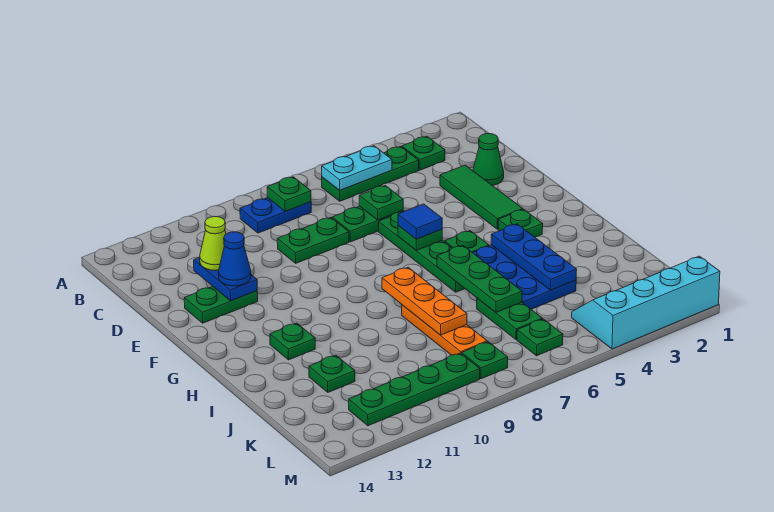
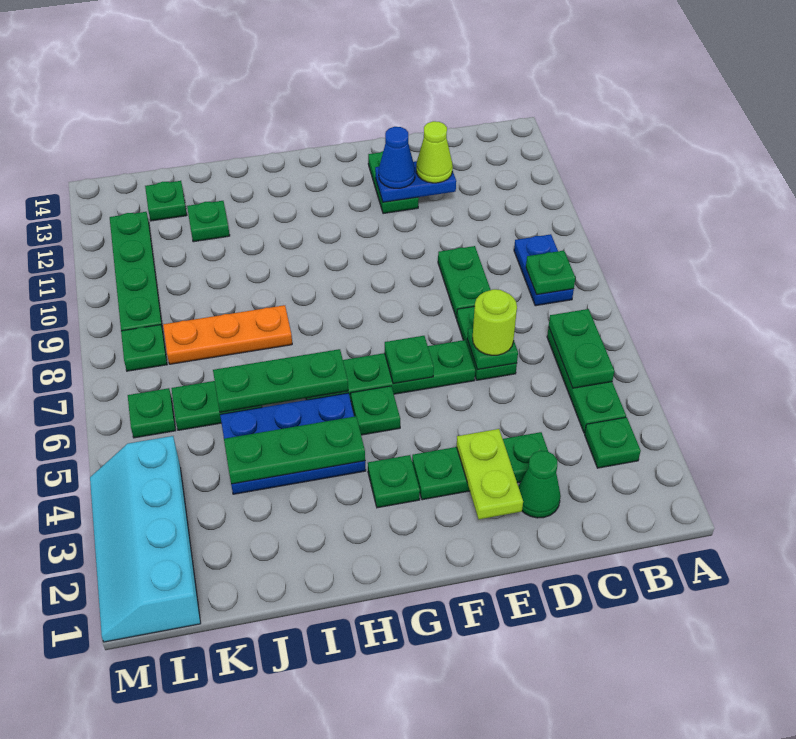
cyan 1x2 plate [322,146,392,190] -> green 1x2 plate [549,309,614,388]
green 1x3 tile [440,165,523,229] -> green 1x3 plate [412,432,548,500]
none -> lime 1x1 round brick [473,289,517,355]
none -> lime 1x2 plate [457,429,523,519]
blue 1x1 tile [398,204,442,239] -> none
blue 1x3 plate [491,224,577,290] -> green 1x3 plate [224,416,365,484]
orange 1x3 plate [382,267,467,335] -> none
green 1x1 plate [270,323,315,360] -> green 1x1 plate moved to [145,181,187,221]
cyan 2x4 slope [572,256,720,349] -> cyan 2x4 slope turned to [90,436,201,642]

